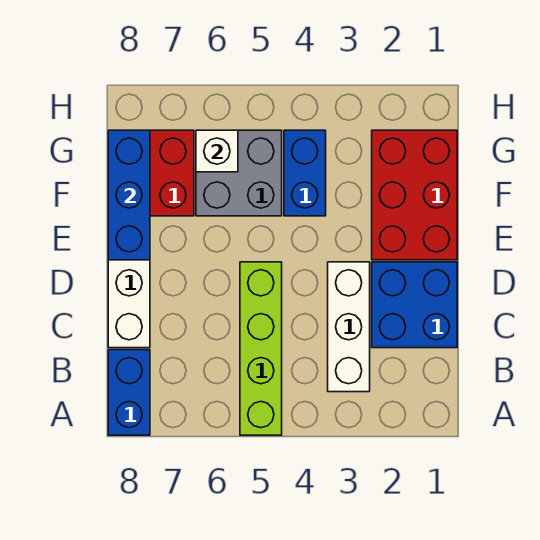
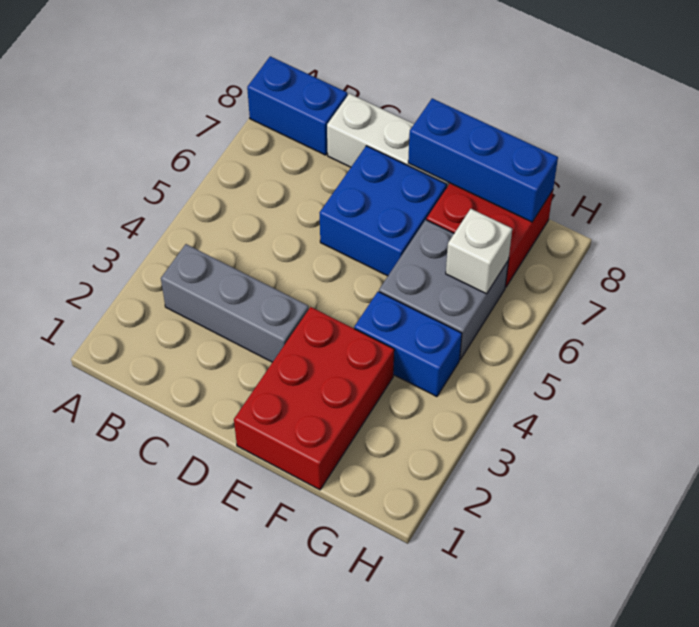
lime 1x4 brick [240,262,282,435] -> none
white 1x3 brick [328,262,370,392] -> grey 1x3 brick [161,244,309,362]
blue 2x2 brick [372,262,457,348] -> blue 2x2 brick moved to [320,146,447,276]
red 2x3 brick [372,130,457,260] -> red 2x3 brick turned to [234,307,394,490]

